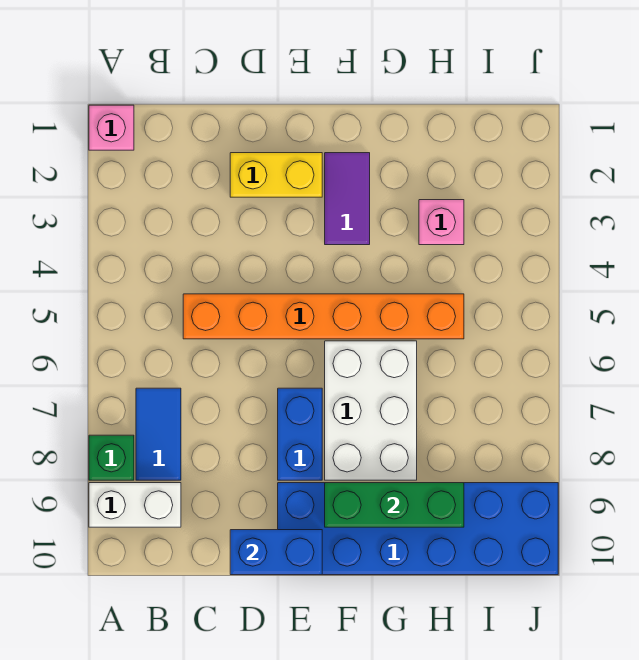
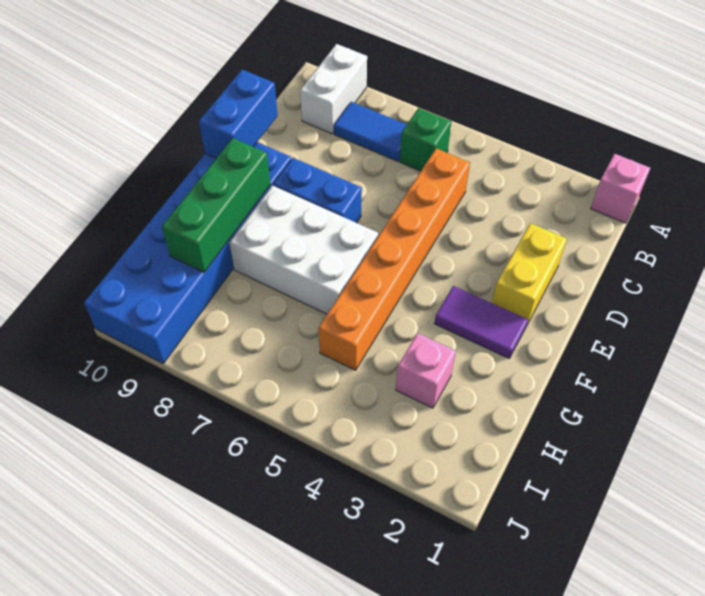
green 1x1 brick [89,435,134,480] -> green 1x1 brick moved to [400,108,452,171]

